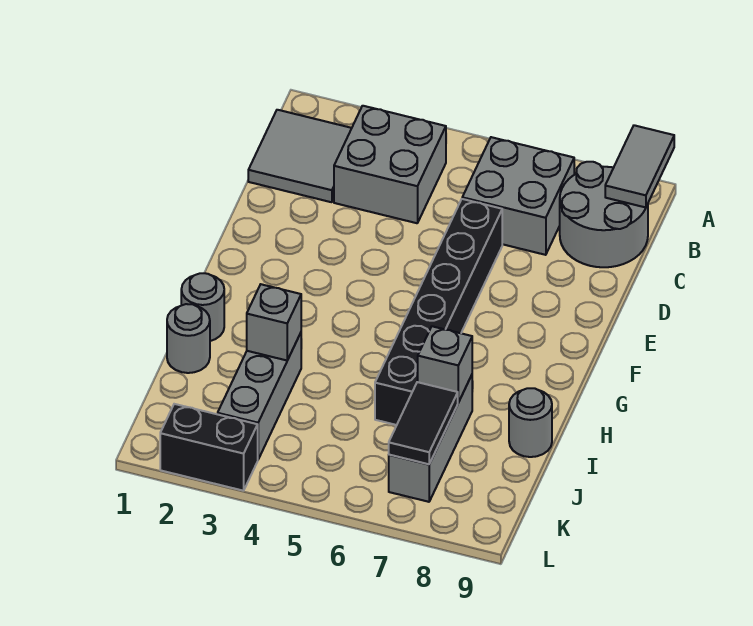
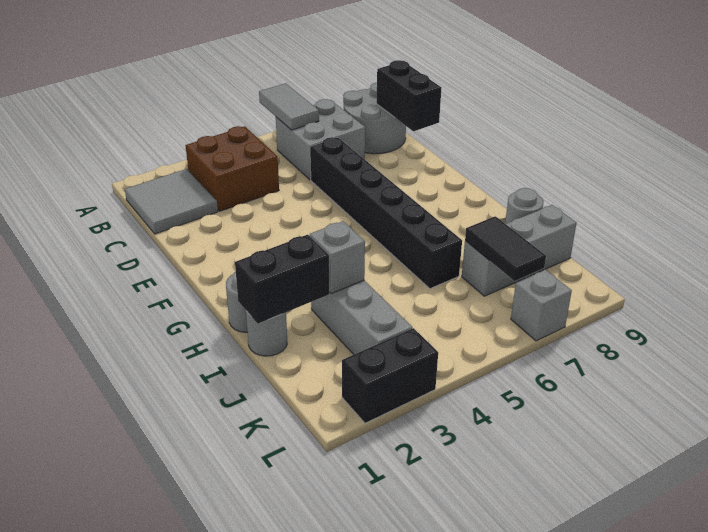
grey 1x2 tile [605,125,674,207] -> grey 1x2 tile moved to [259,83,319,130]
grey 2x2 brick [334,106,446,223] -> brown 2x2 brick [185,126,279,211]
none -> black 1x2 brick [376,60,442,131]
none -> black 1x2 brick [235,235,329,324]
grey 1x3 brick [389,375,472,502] -> grey 1x3 brick turned to [462,205,576,296]
grey 1x1 brick [418,326,472,402] -> grey 1x1 brick moved to [511,269,572,341]

